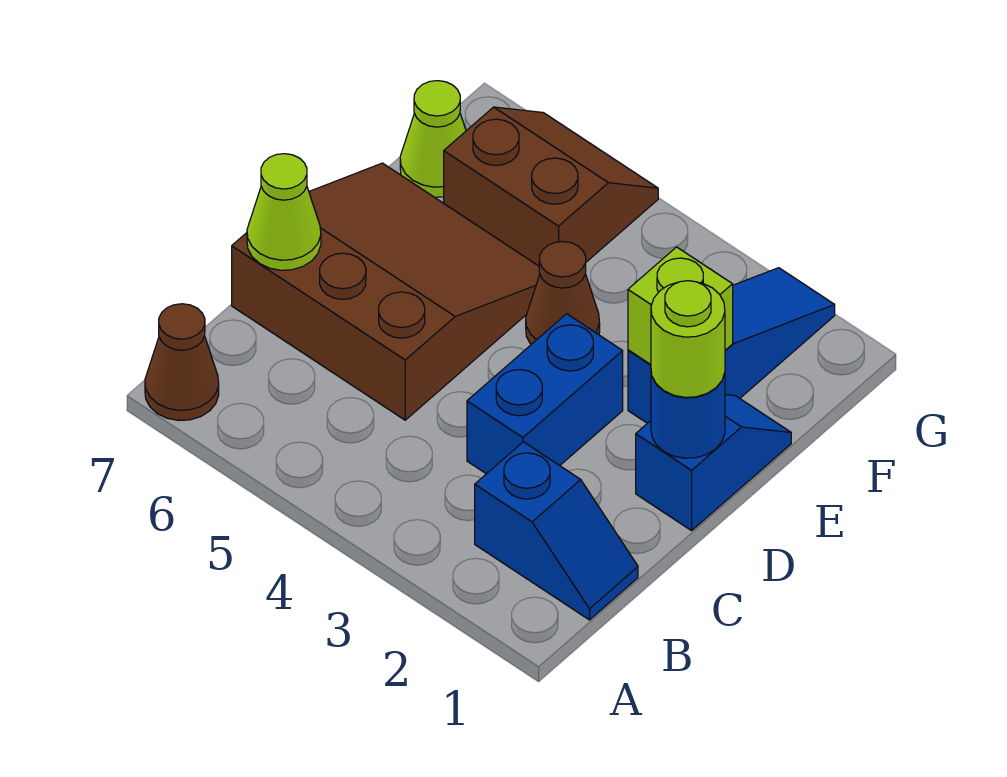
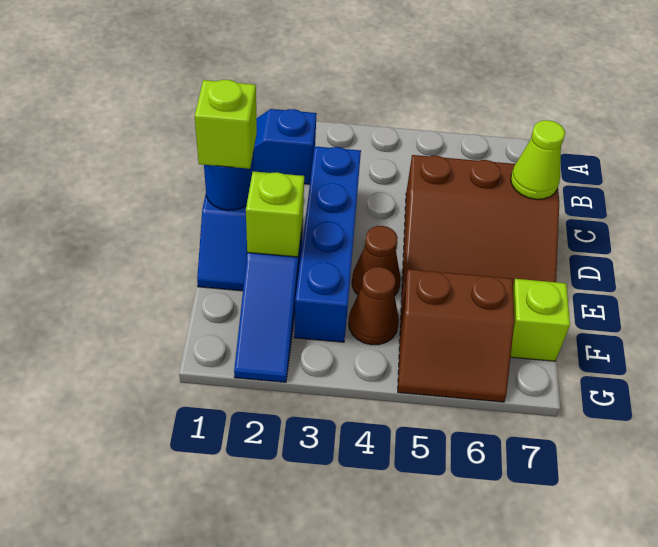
brown 1x1 cone [145,304,219,421] -> brown 1x1 cone moved to [349,267,399,345]
blue 1x2 brick [467,314,623,474] -> blue 1x4 brick [294,147,361,342]
lime 1x1 round brick [651,281,725,397] -> lime 1x1 brick [195,80,257,169]
lime 1x1 cone [400,81,466,197] -> lime 1x1 brick [511,279,570,361]

